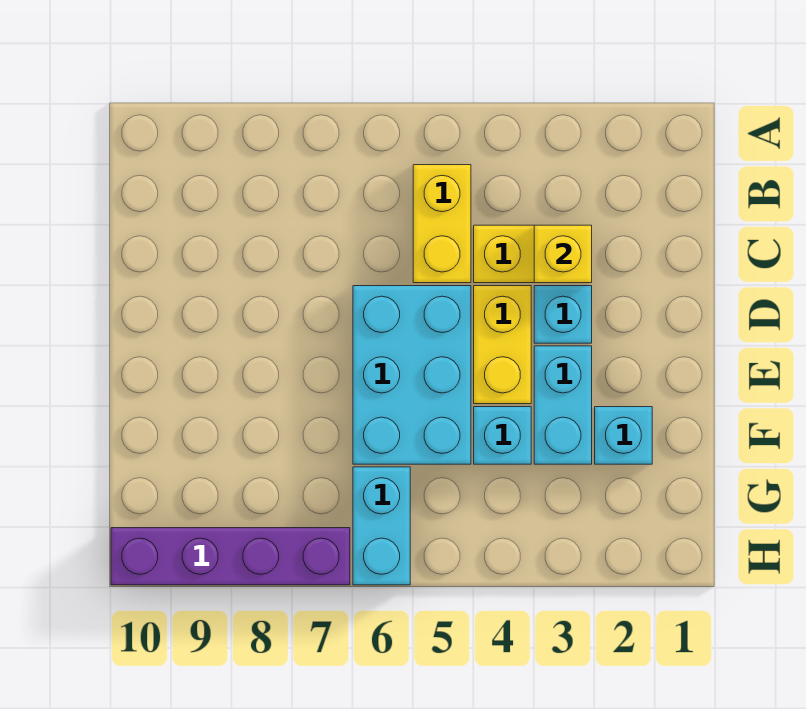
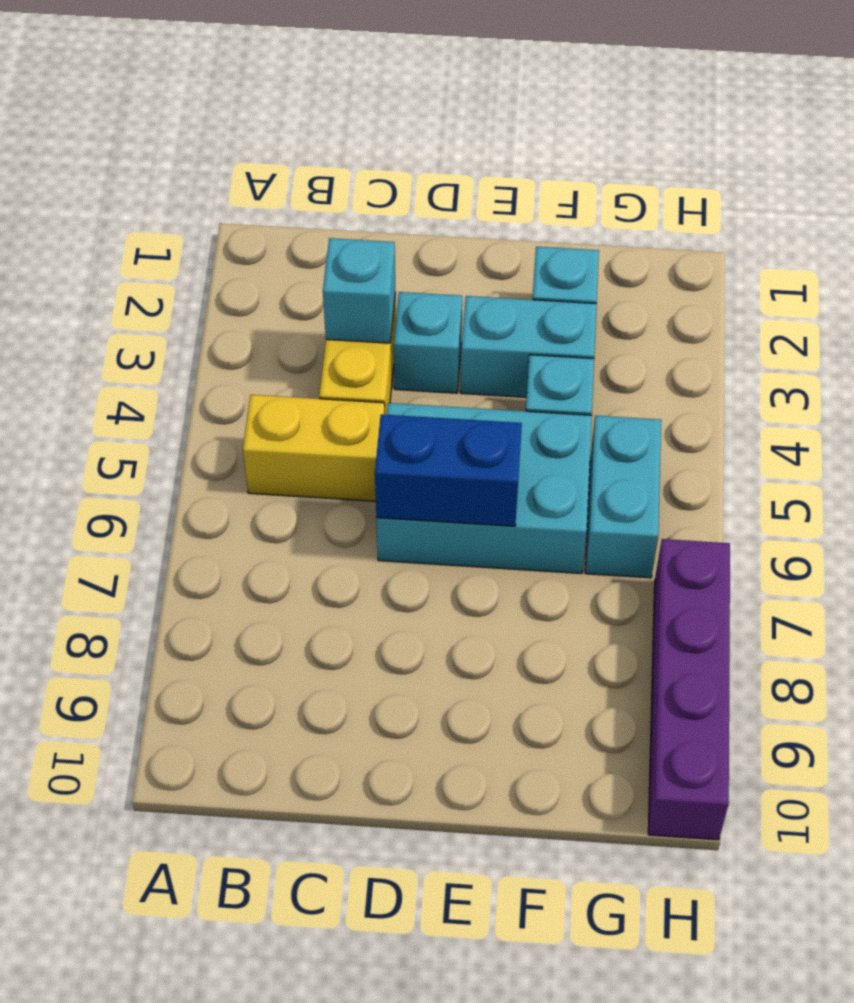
yellow 1x1 brick [534,225,592,283] -> cyan 1x1 brick [323,238,395,343]
yellow 1x2 brick [474,286,531,404] -> none
none -> blue 1x2 brick [375,414,522,526]
cyan 1x2 brick [353,467,410,585] -> cyan 1x2 brick turned to [585,416,661,578]

